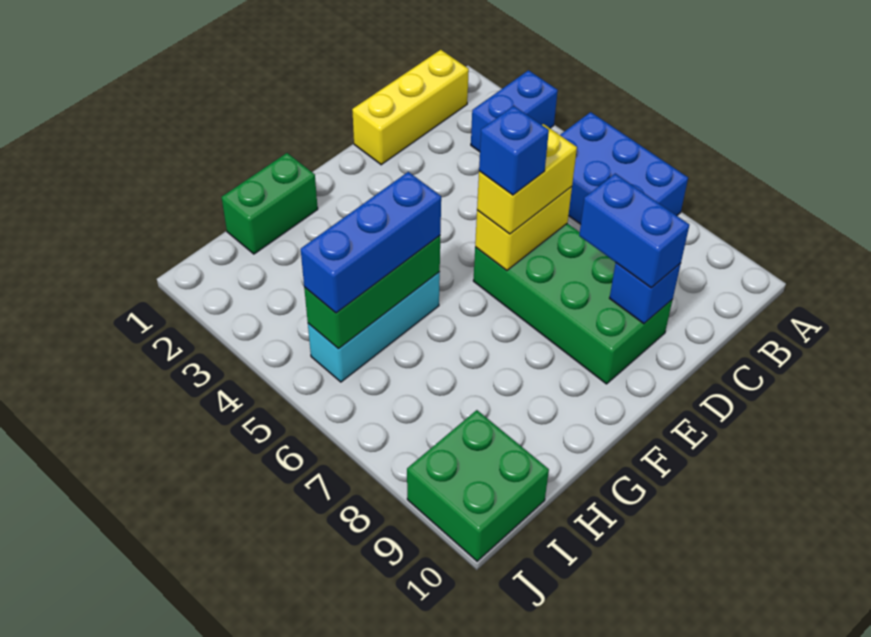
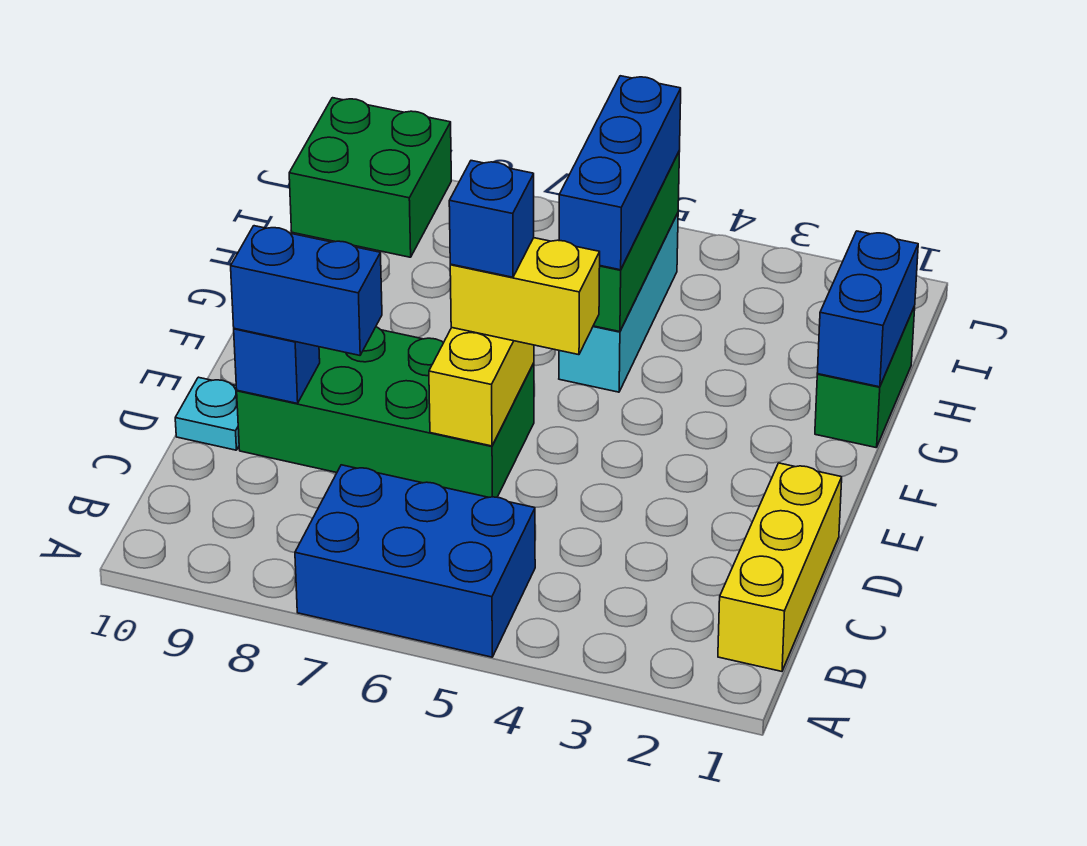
blue 1x2 brick [471,70,558,152] -> blue 1x2 brick moved to [817,231,918,387]
yellow 1x2 brick [477,124,577,234] -> yellow 1x2 brick turned to [450,238,600,355]
none -> cyan 1x1 plate [175,377,239,450]

